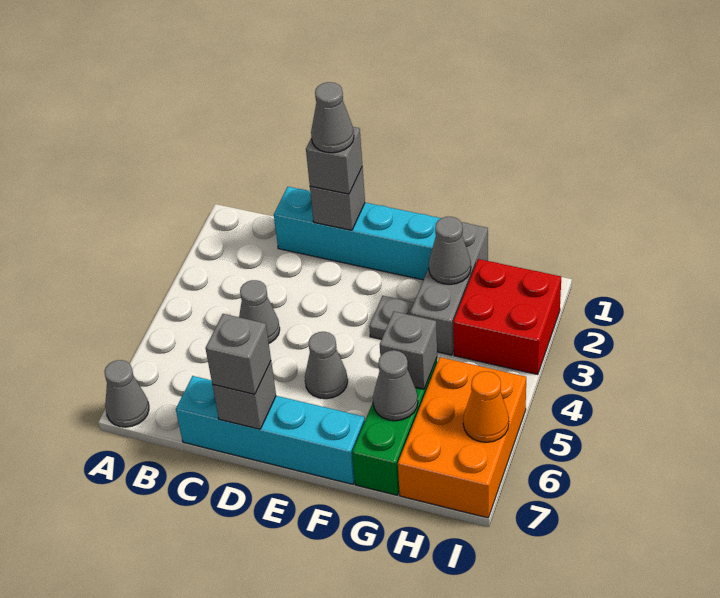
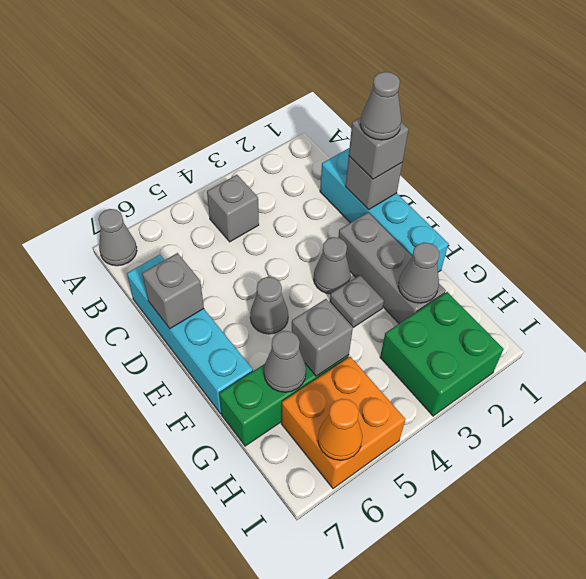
grey 1x1 cone [239,280,280,343] -> grey 1x1 cone moved to [314,237,351,294]
grey 1x1 brick [206,314,271,394] -> grey 1x1 brick moved to [207,175,259,242]
grey 1x3 brick [410,222,488,355] -> grey 1x3 brick turned to [338,212,446,323]
red 2x2 brick [453,259,561,375] -> green 2x2 brick [380,292,504,416]
orange 2x3 brick [398,357,526,518] -> orange 2x2 brick [281,357,405,488]

